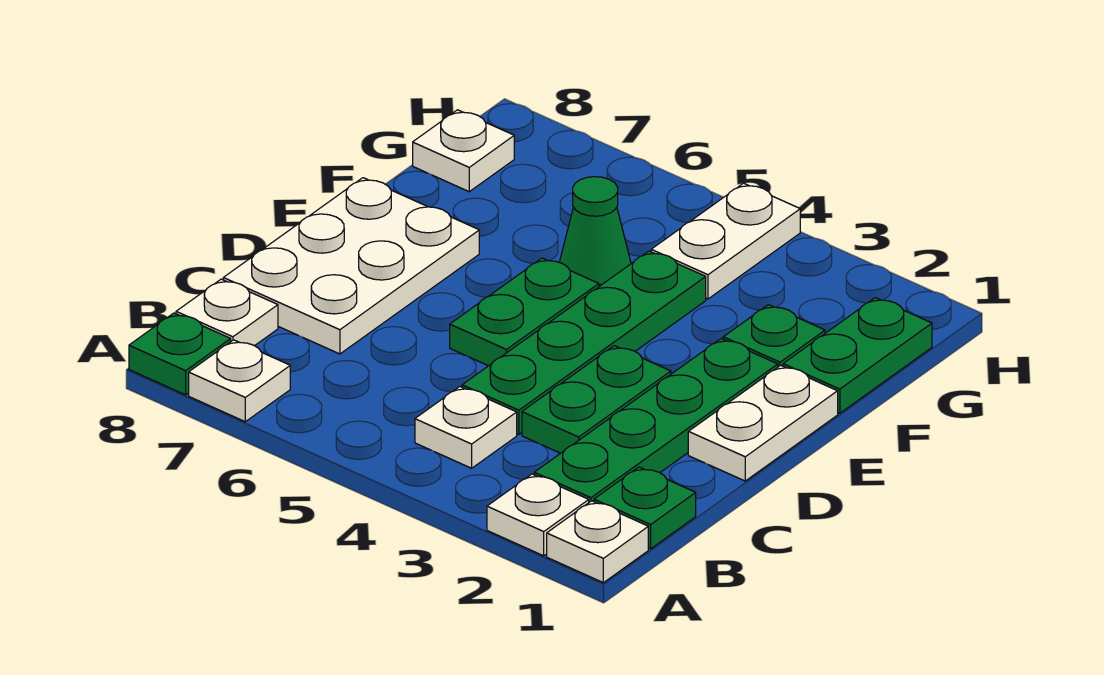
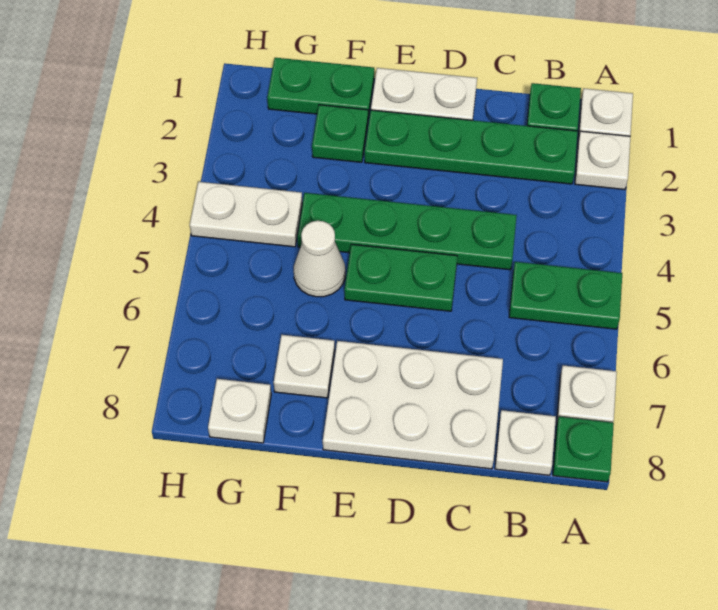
white 1x1 plate [415,387,517,468] -> white 1x1 plate moved to [274,335,335,398]
green 1x2 plate [522,346,671,453] -> green 1x2 plate moved to [509,262,622,329]
green 1x1 cone [559,177,631,286] -> white 1x1 cone [294,221,345,297]

